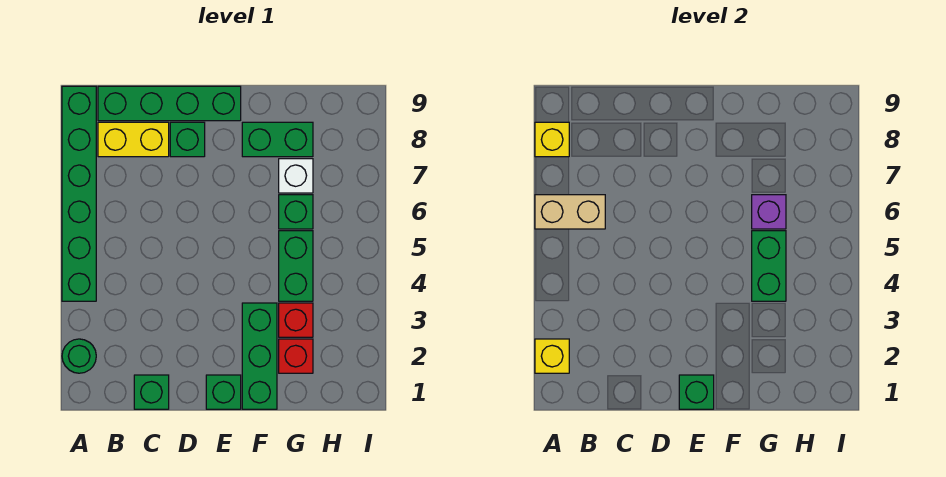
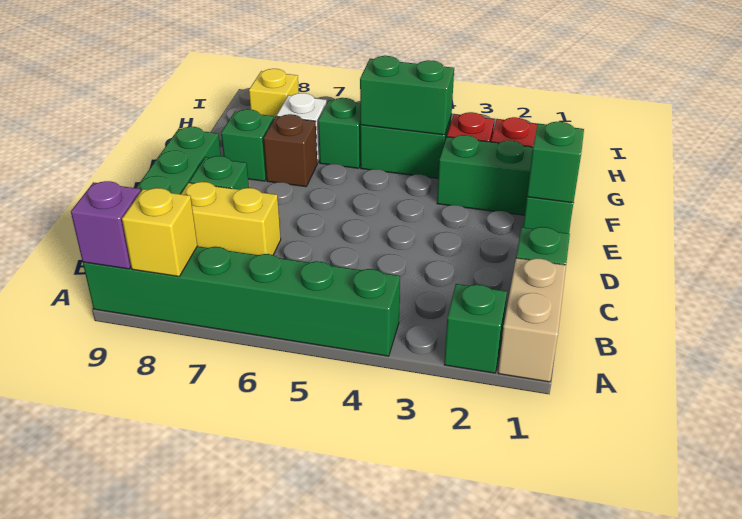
green 1x1 round brick [62,339,96,373] -> green 1x1 brick [444,284,507,373]
yellow 1x1 brick [535,339,569,373] -> yellow 1x1 brick moved to [249,69,299,119]
tan 1x2 brick [535,195,605,229] -> tan 1x2 brick moved to [498,258,566,382]
yellow 1x2 brick [98,122,169,157] -> yellow 1x2 brick turned to [181,182,281,255]
none -> brown 1x1 brick [263,114,317,187]
green 1x2 brick [242,122,313,157] -> green 1x1 brick [221,109,274,181]
purple 1x1 brick [752,195,786,229] -> purple 1x1 brick moved to [71,181,141,269]

